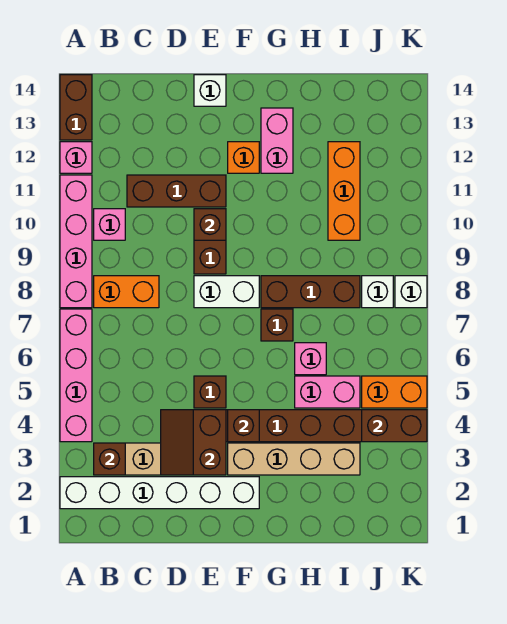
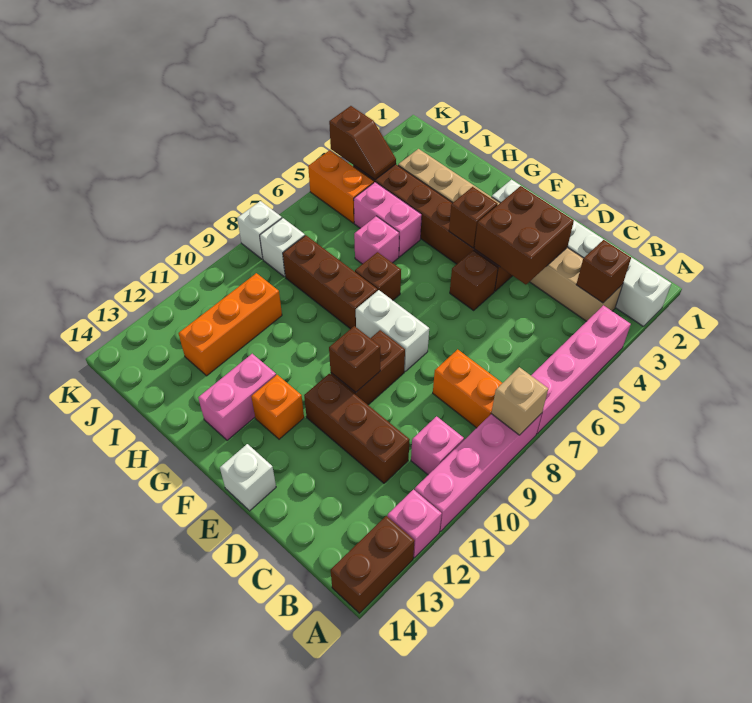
none -> tan 1x1 brick [491,367,548,435]
brown 2x2 slope [161,410,226,475] -> brown 2x2 brick [474,186,574,285]
brown 1x2 brick [362,410,427,442] -> brown 1x2 slope [329,106,396,180]

